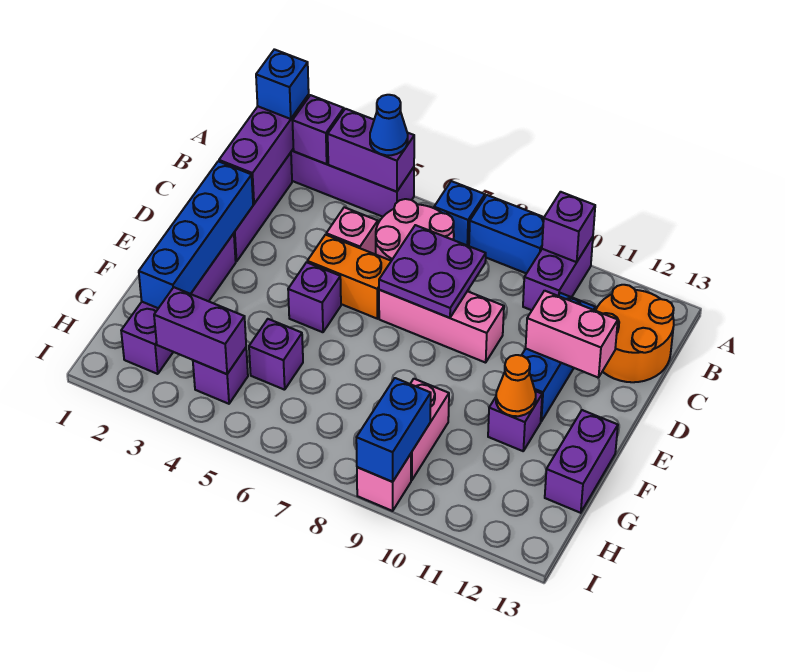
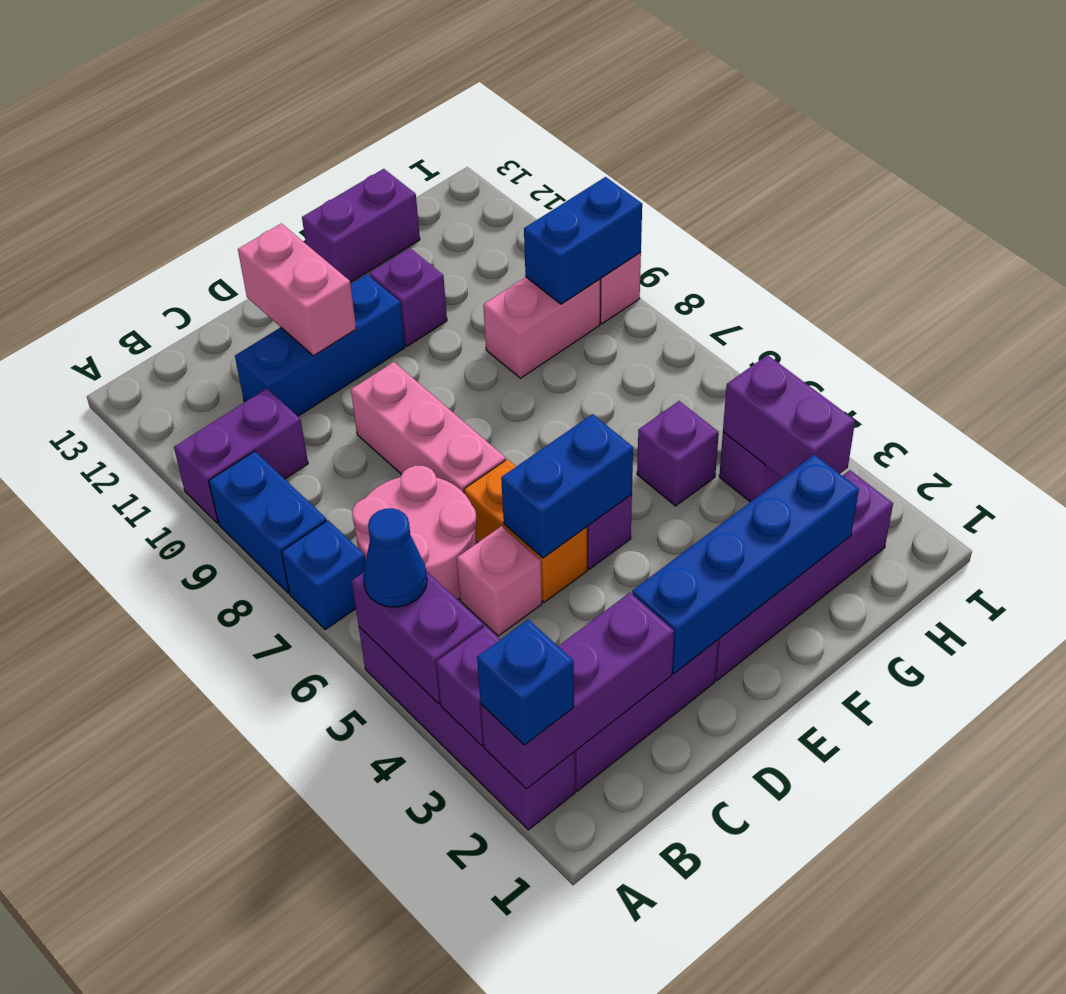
purple 1x1 brick [542,192,595,262] -> none
orange 2x2 round brick [596,285,674,382] -> none
purple 2x2 plate [379,225,486,318] -> none
none -> blue 1x2 brick [501,414,633,558]
orange 1x1 cone [496,355,536,416] -> none

